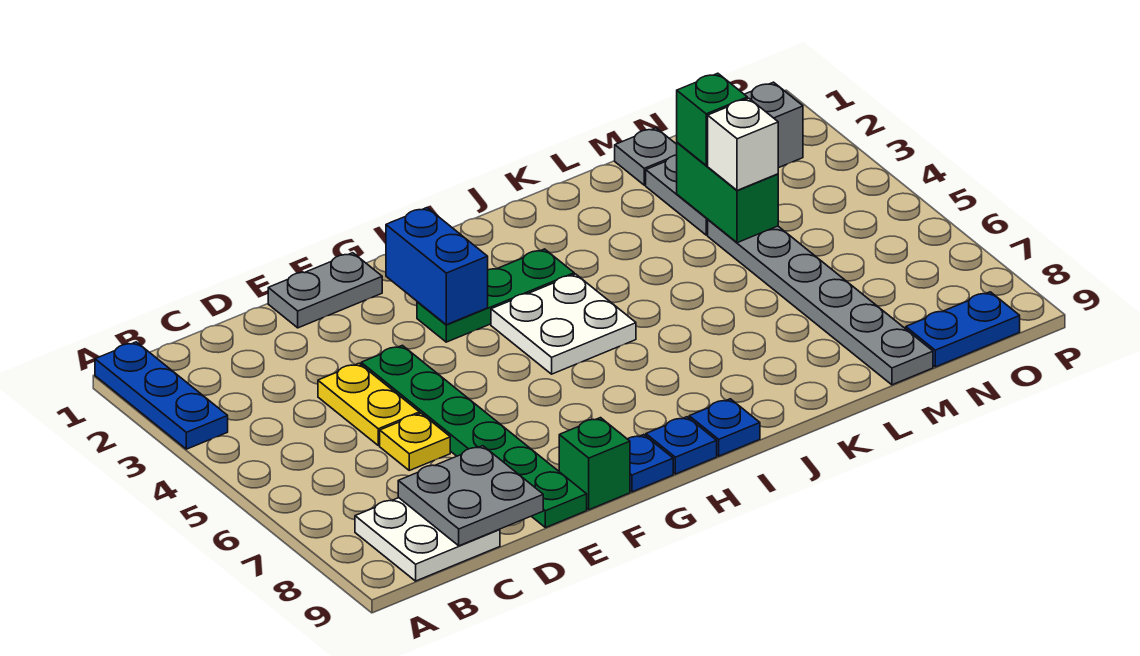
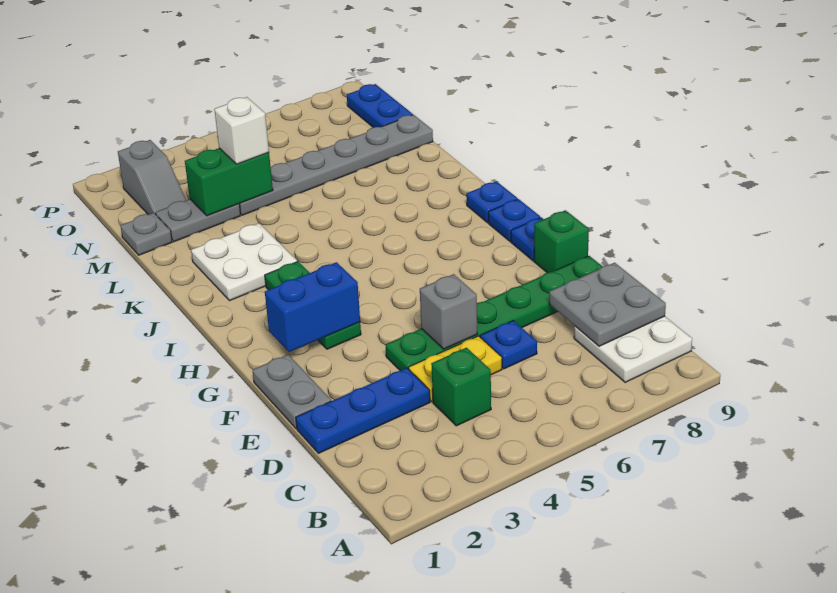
blue 1x3 plate [95,342,228,449] -> blue 1x3 plate moved to [296,368,430,453]
yellow 1x1 plate [380,413,450,470] -> blue 1x1 plate [480,320,537,369]
none -> grey 1x1 brick [420,274,477,349]
white 2x2 plate [491,274,636,374] -> white 2x2 plate moved to [191,223,297,301]
green 1x1 brick [677,73,747,165] -> green 1x1 brick moved to [431,348,491,426]

